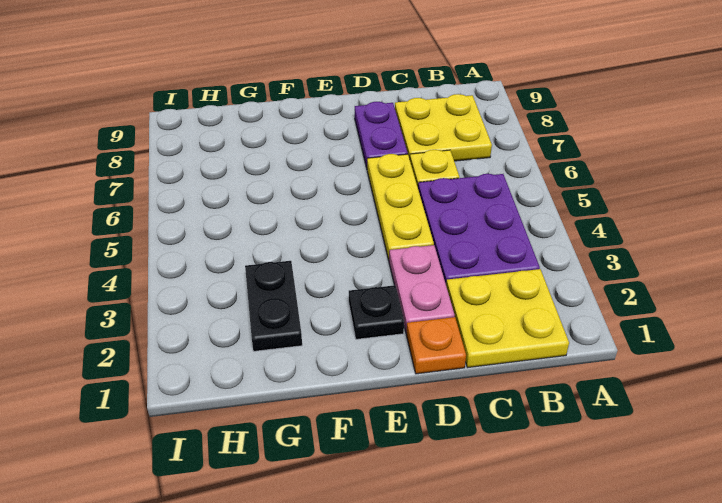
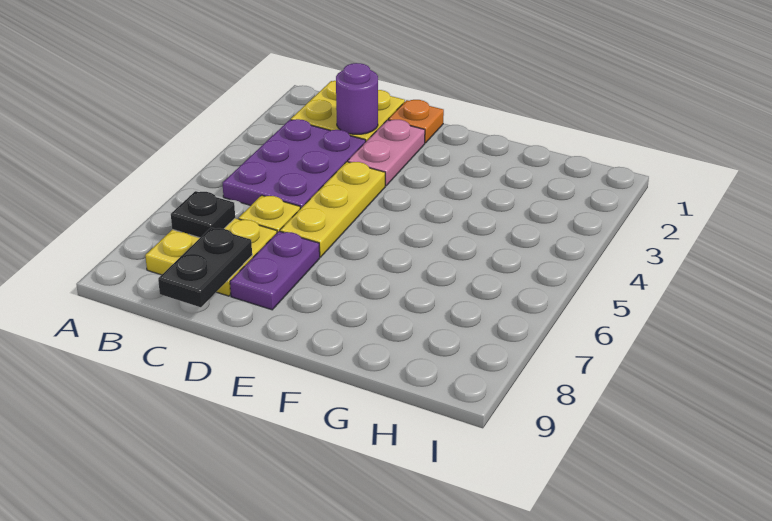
none -> purple 1x1 round brick [336,63,378,134]
black 1x1 plate [349,285,404,339] -> black 1x1 plate moved to [171,191,235,238]
black 1x2 plate [245,261,302,351] -> black 1x2 plate moved to [158,228,252,307]

